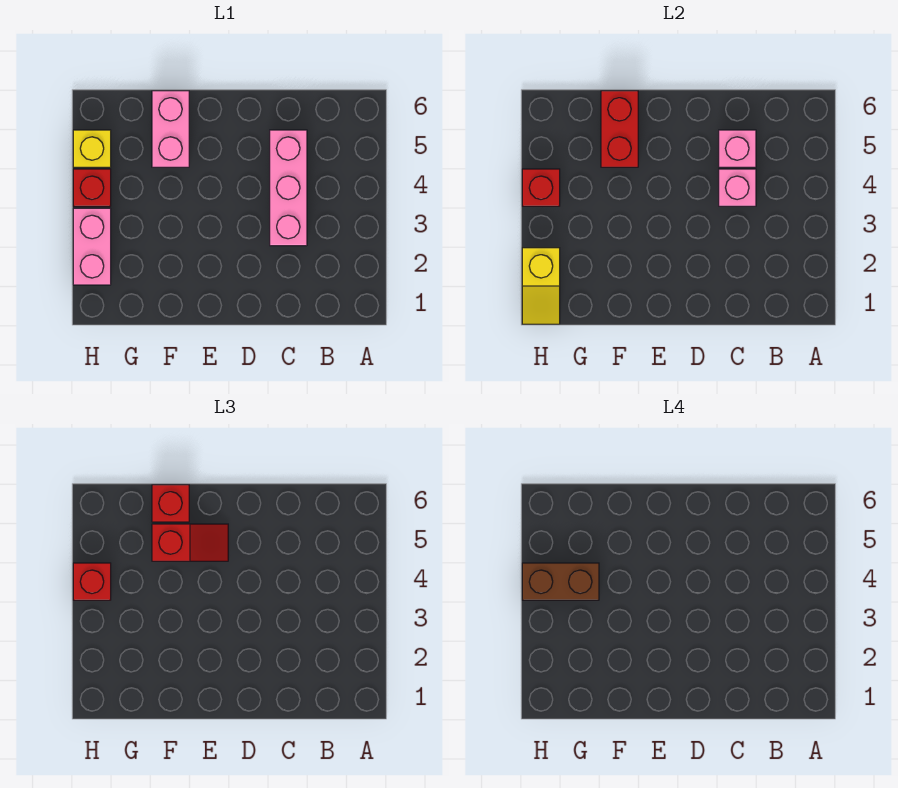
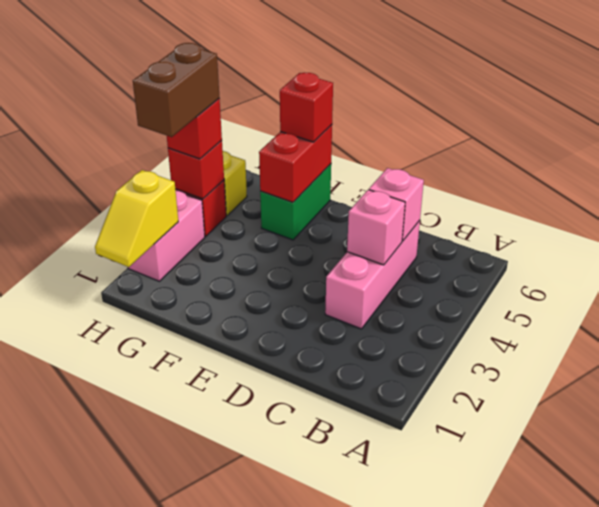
red 1x2 slope [152,524,228,561] -> none
pink 1x2 brick [152,91,189,167] -> green 1x2 brick [260,164,331,240]
brown 1x2 brick [522,563,599,600] -> brown 1x2 brick turned to [133,43,219,137]

